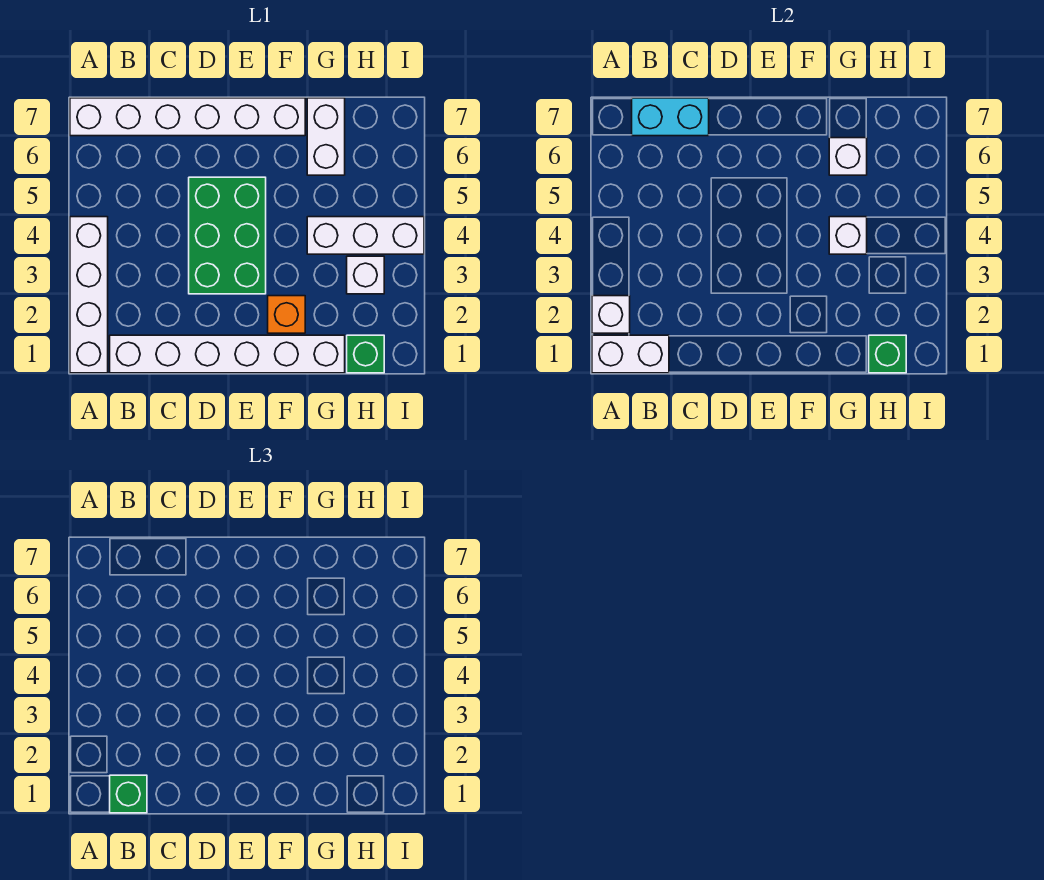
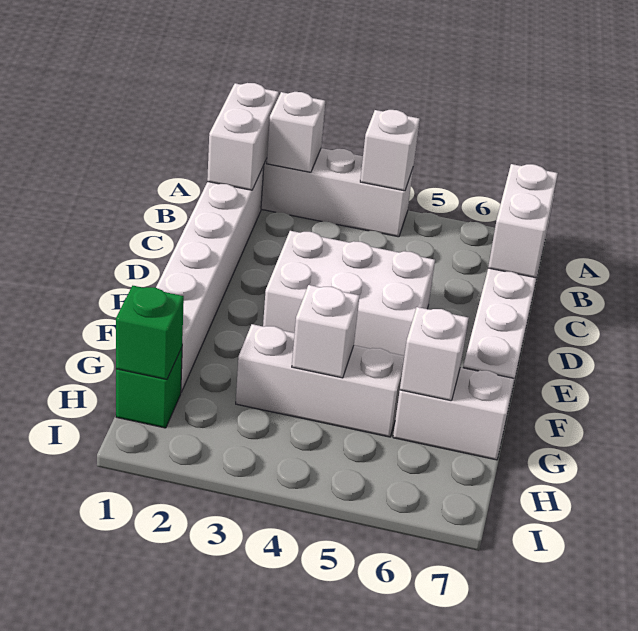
green 1x1 brick [110,775,147,813] -> none
cyan 1x2 brick [632,98,709,136] -> white 1x2 brick [488,164,558,278]
green 2x3 brick [189,177,266,294] -> white 2x3 brick [263,231,435,356]
orange 1x1 brick [268,296,305,333] -> none
white 1x3 brick [307,217,424,254] -> white 1x3 brick turned to [236,324,404,437]
white 1x1 brick [347,256,384,294] -> white 1x1 brick moved to [360,110,420,191]

